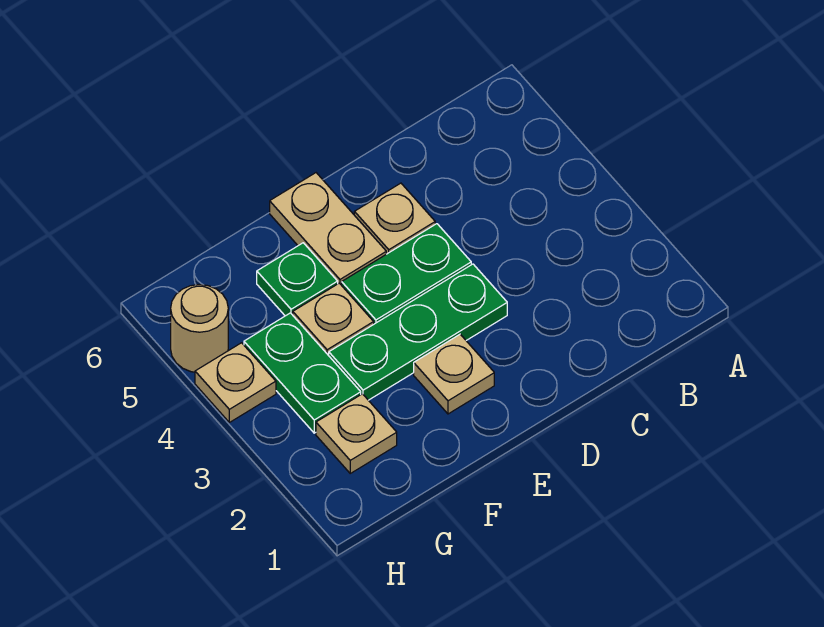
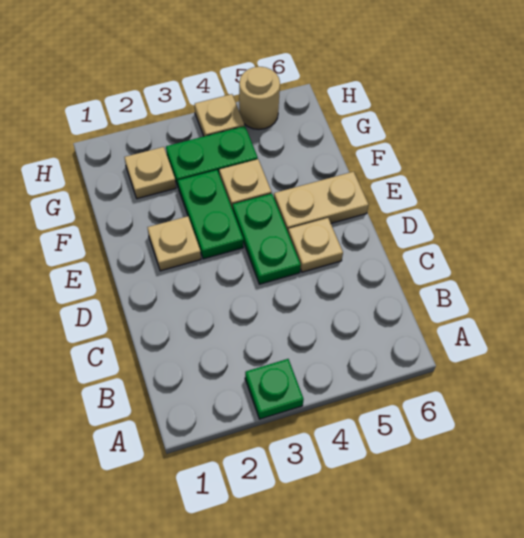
green 1x3 plate [329,264,507,400] -> green 1x2 plate [178,170,243,259]
green 1x1 plate [257,243,338,316] -> green 1x1 plate moved to [245,359,304,419]

